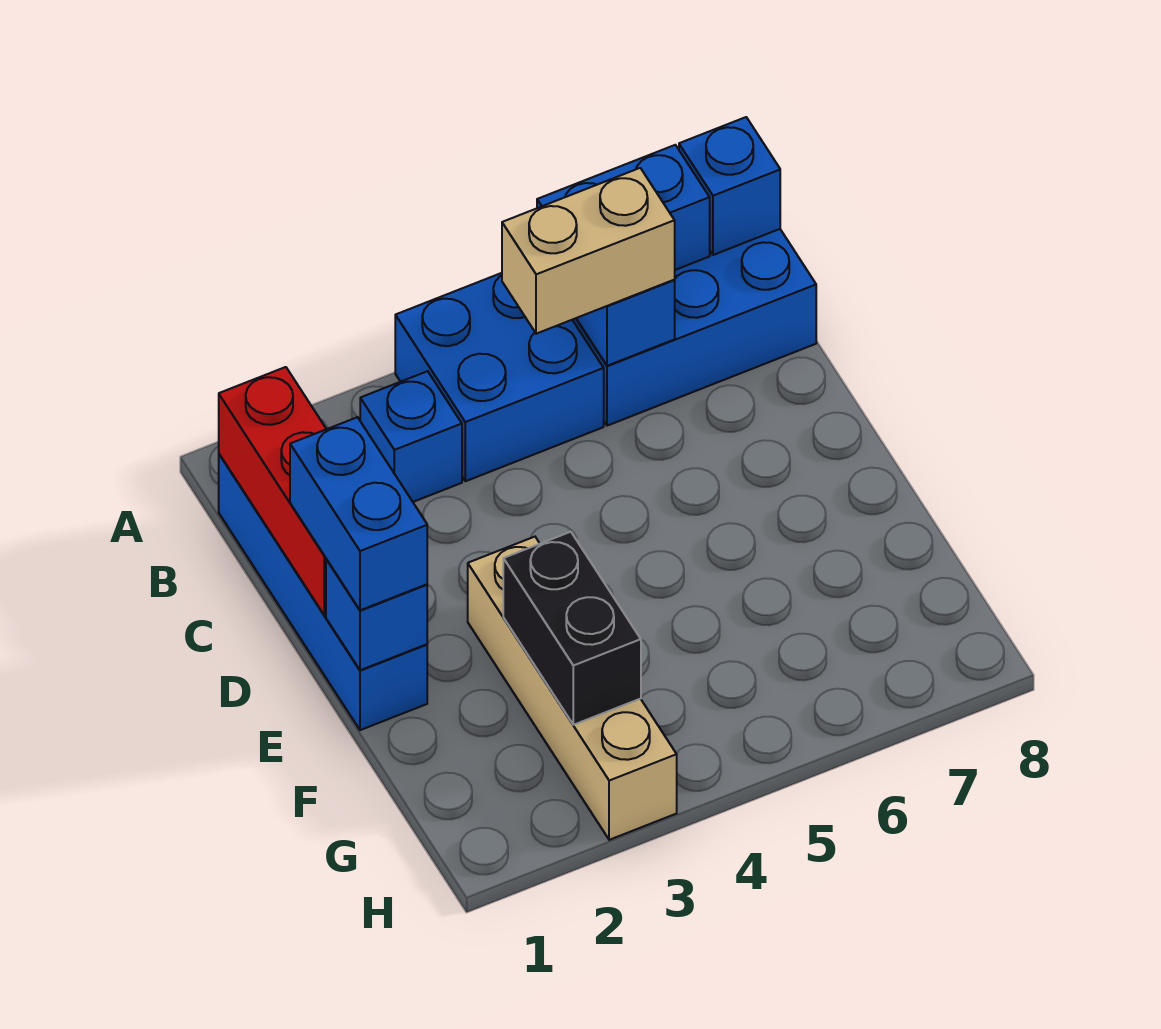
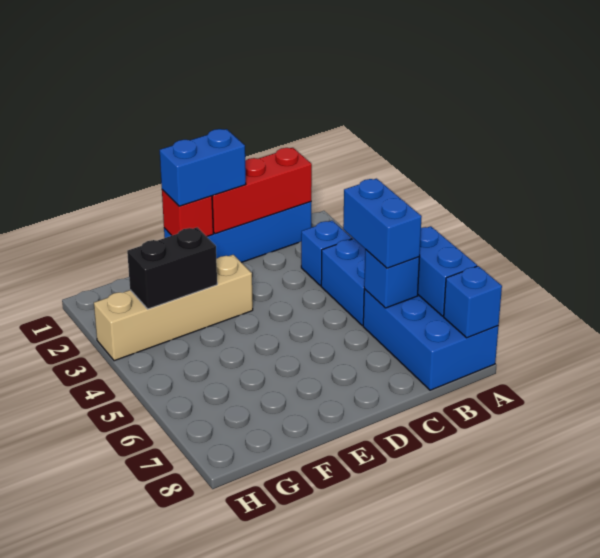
tan 1x2 brick [502,168,675,334] -> blue 1x2 brick [343,179,422,268]
blue 1x1 brick [326,559,427,670] -> red 1x1 brick [162,190,213,236]

